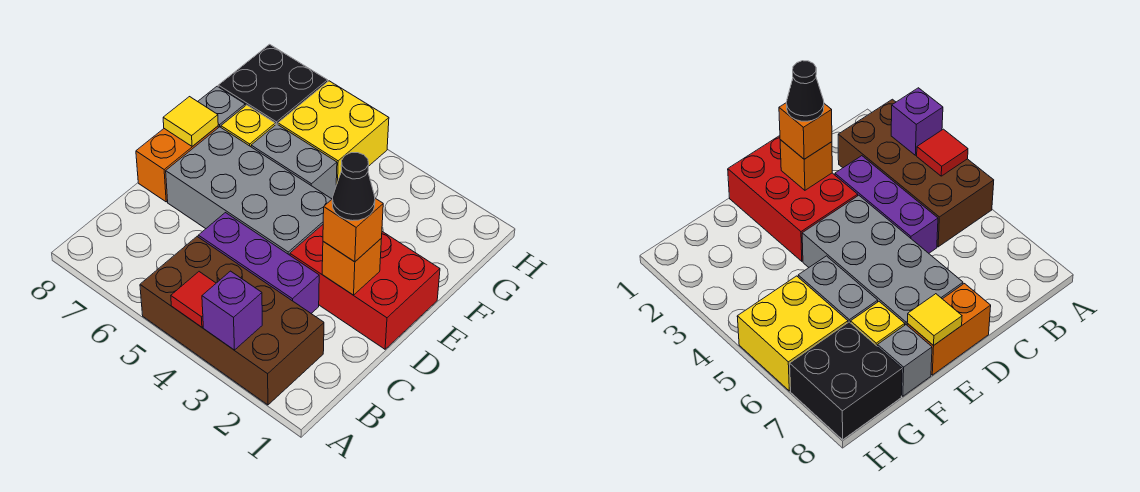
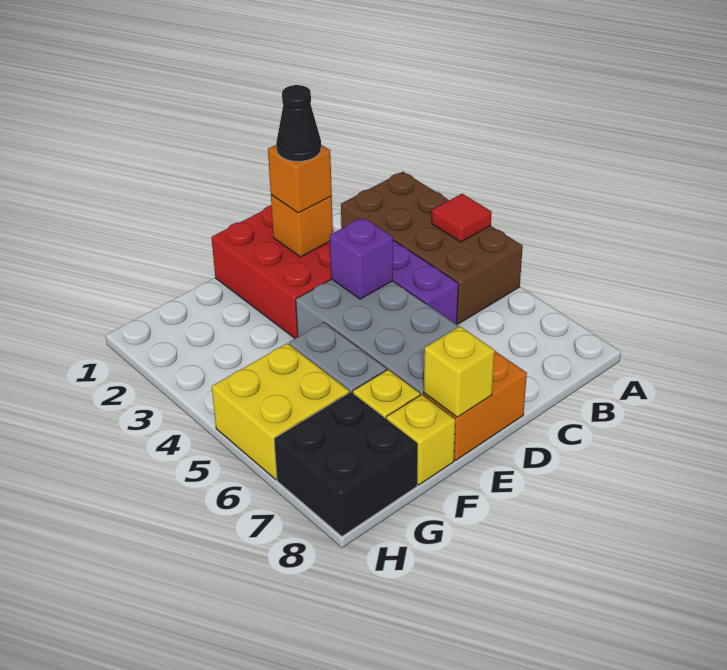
purple 1x1 brick [202,271,262,350] -> purple 1x1 brick moved to [330,217,393,299]
yellow 1x1 tile [163,97,218,146] -> yellow 1x1 brick [424,326,495,417]
grey 1x1 brick [198,86,245,128] -> yellow 1x1 brick [386,395,455,485]

